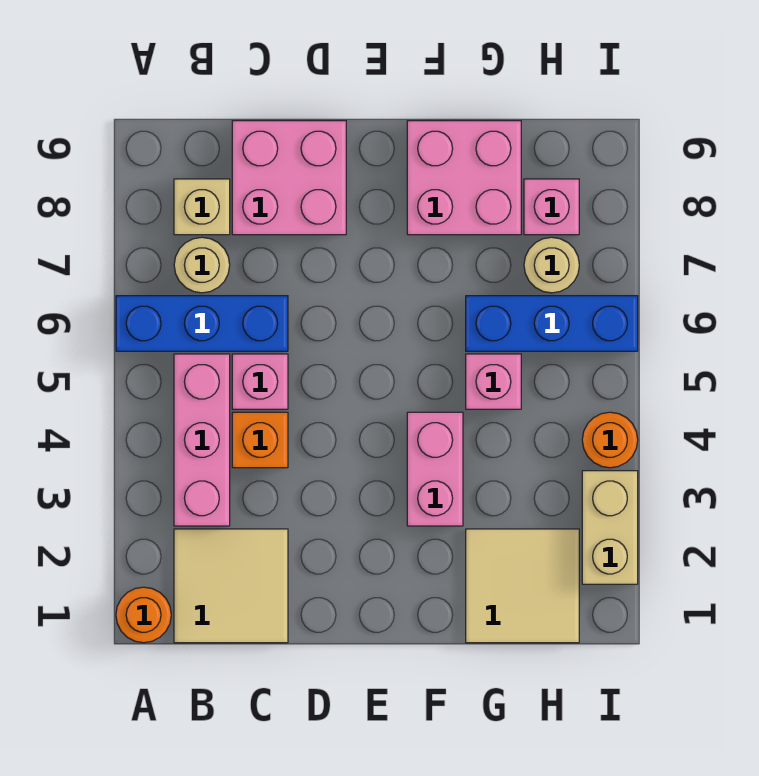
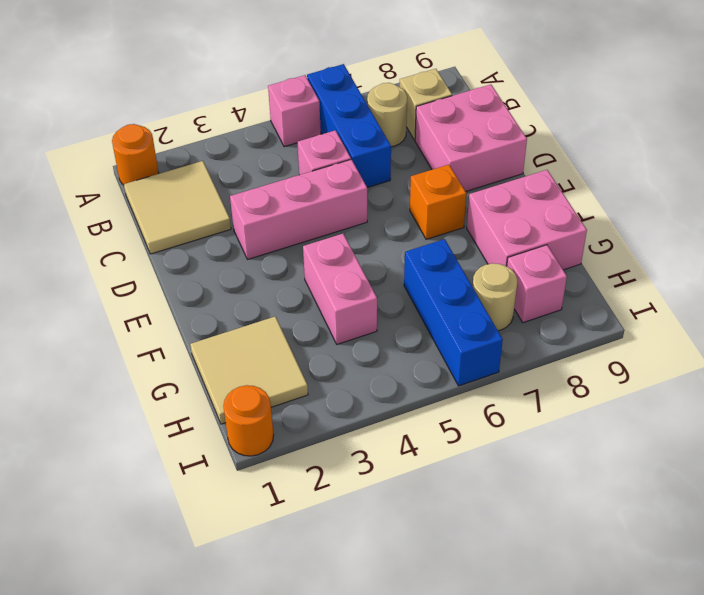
pink 1x3 brick [174,354,230,526] -> pink 1x3 brick moved to [230,159,367,259]
orange 1x1 brick [232,412,288,468] -> orange 1x1 brick moved to [410,165,466,239]
pink 1x2 brick [407,412,463,526] -> pink 1x2 brick turned to [303,234,377,344]
pink 1x1 brick [466,354,521,409] -> pink 1x1 brick moved to [268,75,321,147]
tan 1x2 brick [582,471,638,584] -> none
orange 1x1 round brick [582,412,638,468] -> orange 1x1 round brick moved to [223,385,274,456]

